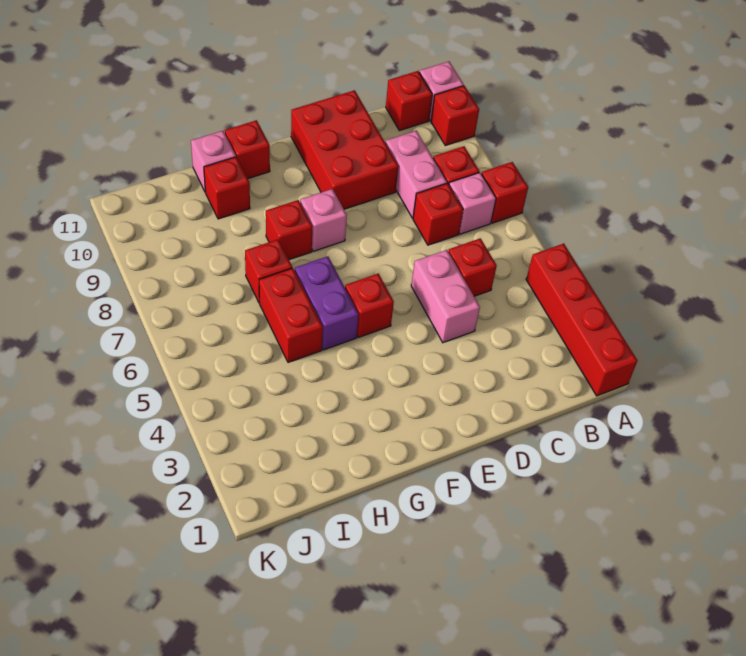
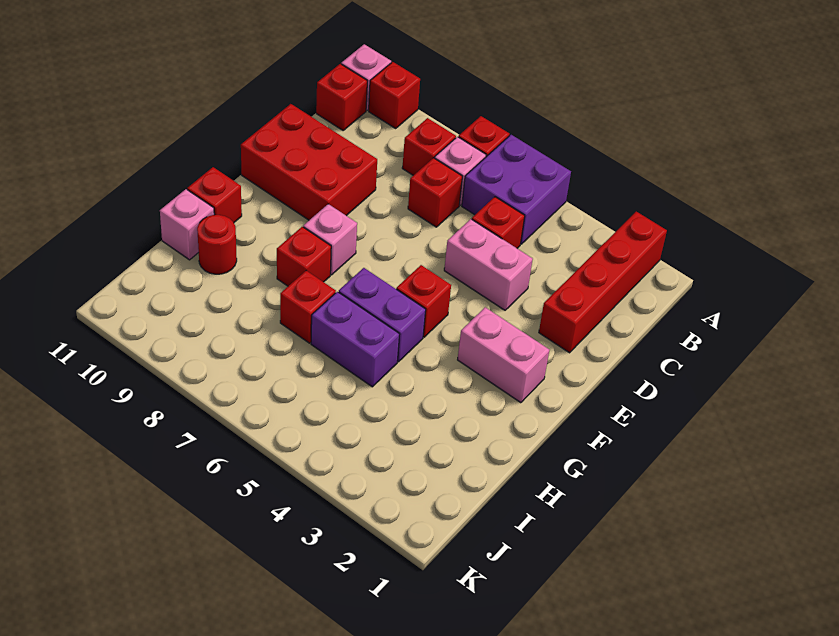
red 1x4 brick [526,244,637,396] -> red 1x4 brick turned to [539,212,667,353]
none -> purple 2x2 brick [462,135,571,244]
pink 1x2 brick [386,131,447,218] -> pink 1x2 brick moved to [458,307,549,403]
red 1x2 brick [259,268,323,363] -> purple 1x2 brick [311,292,400,387]
red 1x1 brick [204,157,250,219] -> red 1x1 round brick [197,215,237,274]

